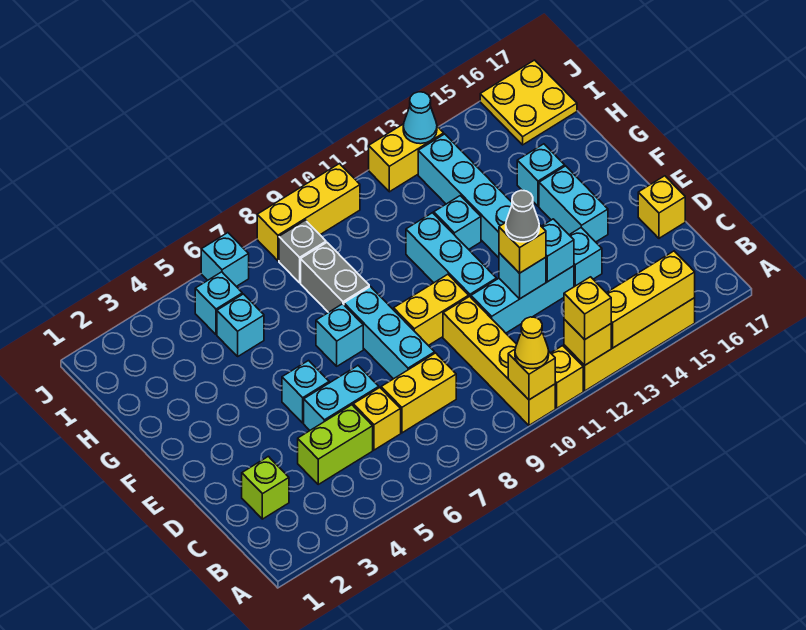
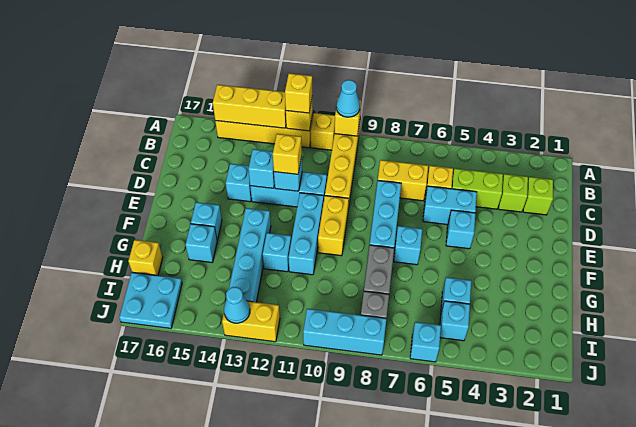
yellow 1x1 cone [515,317,549,369] -> cyan 1x1 cone [336,80,360,117]
none -> lime 1x1 brick [499,174,528,212]
grey 1x1 cone [506,190,539,242] -> none
yellow 1x1 brick [638,176,685,238] -> yellow 1x1 brick moved to [129,240,163,275]
yellow 1x2 brick [394,274,469,346] -> yellow 1x2 brick turned to [318,196,349,256]
cyan 1x2 brick [539,166,608,242] -> cyan 1x1 brick [191,202,222,240]
yellow 2x2 plate [480,60,577,145] -> cyan 2x2 plate [119,272,182,328]
yellow 1x3 brick [257,164,360,261] -> cyan 1x3 brick [303,309,386,355]

